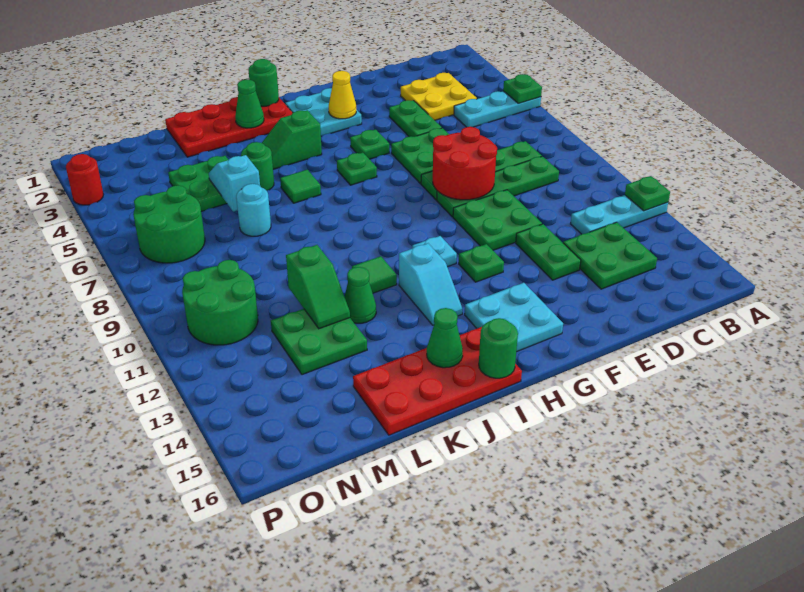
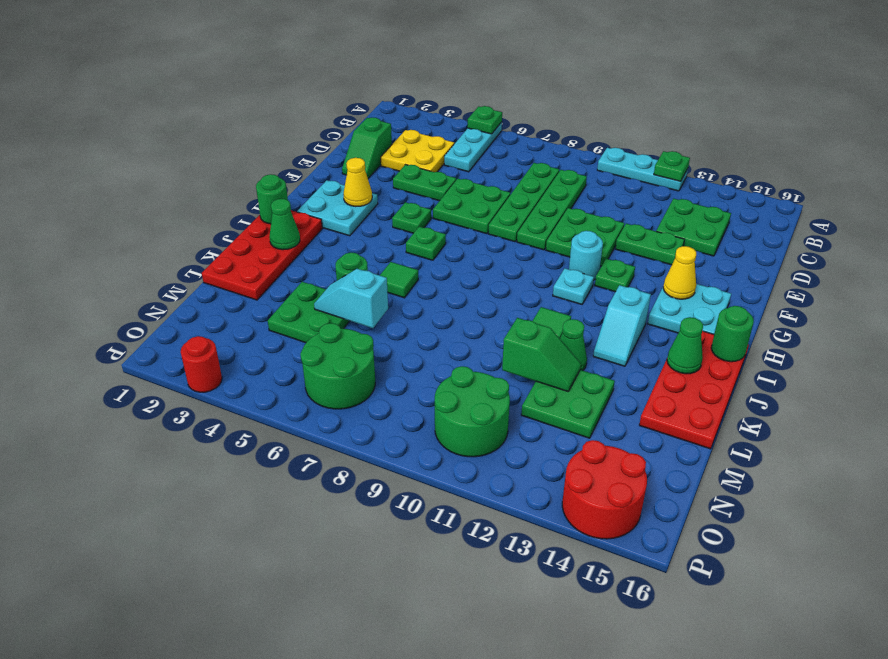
cyan 1x3 plate [571,195,668,234] -> cyan 1x3 plate turned to [597,148,688,191]
red 2x2 round brick [433,127,497,200] -> red 2x2 round brick moved to [562,440,647,539]
none -> yellow 1x1 cone [663,246,696,299]
green 1x2 slope [262,110,322,169] -> green 1x2 slope moved to [342,117,392,178]
cyan 1x2 slope [399,243,462,325] -> cyan 1x2 slope turned to [593,285,651,366]
cyan 1x1 round brick [236,184,271,236] -> cyan 1x1 round brick moved to [569,231,603,280]

